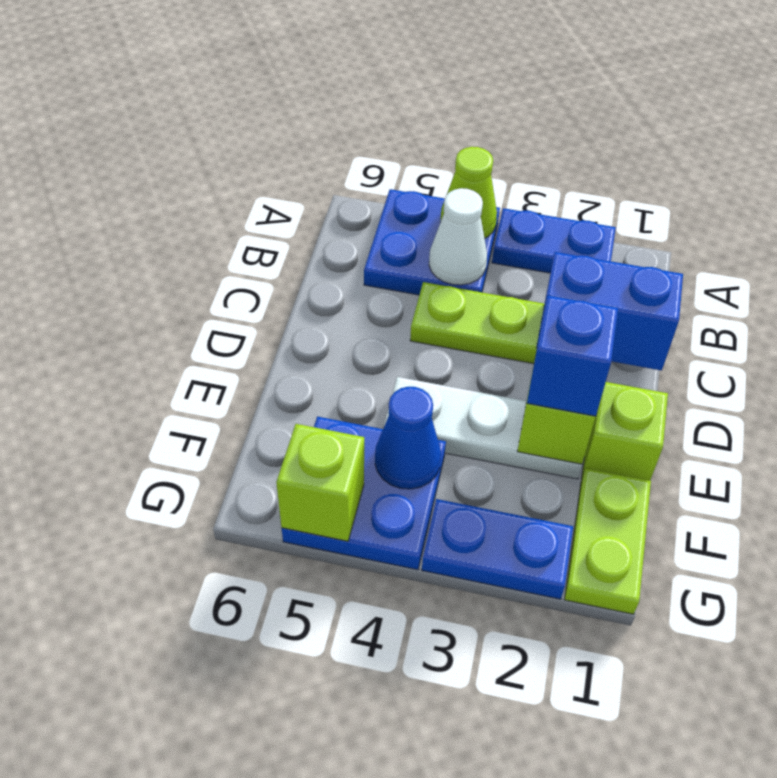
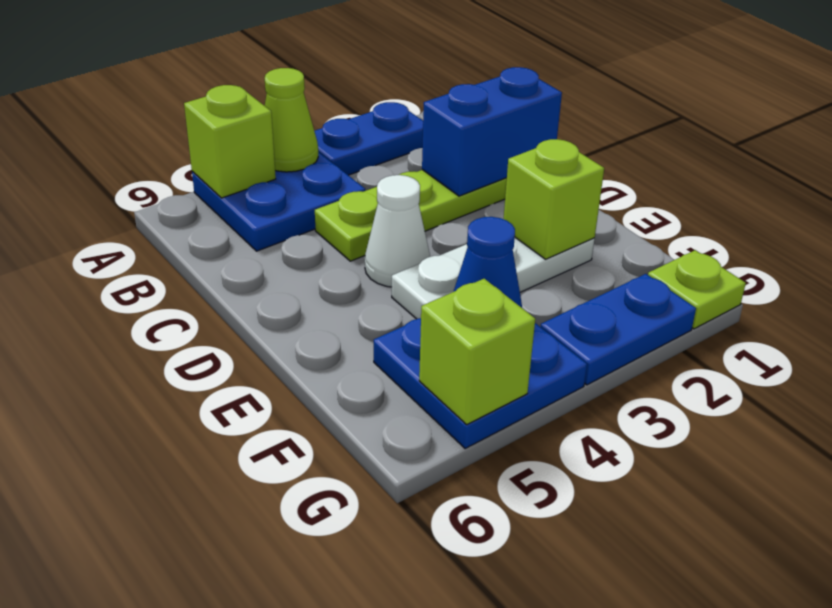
white 1x1 cone [429,188,487,285] -> white 1x1 cone moved to [365,175,430,287]
lime 1x1 brick [582,382,668,481] -> lime 1x1 brick moved to [184,85,276,198]
blue 1x1 brick [527,295,618,416] -> none
lime 1x2 plate [564,468,651,614] -> lime 1x1 plate [648,250,746,329]

